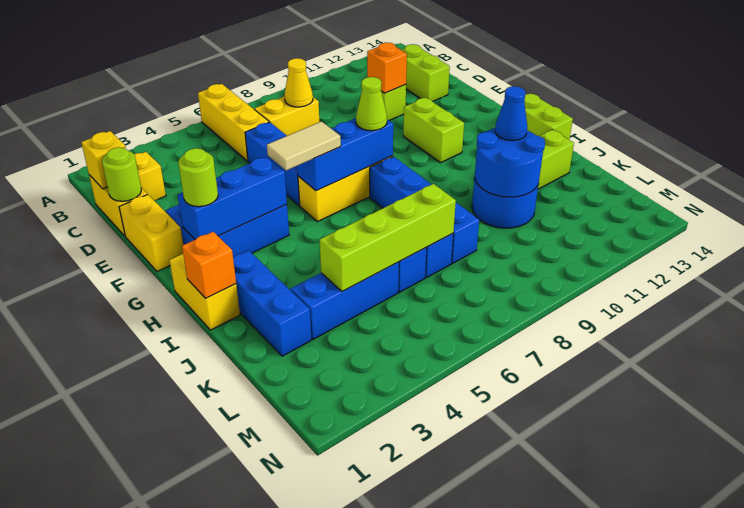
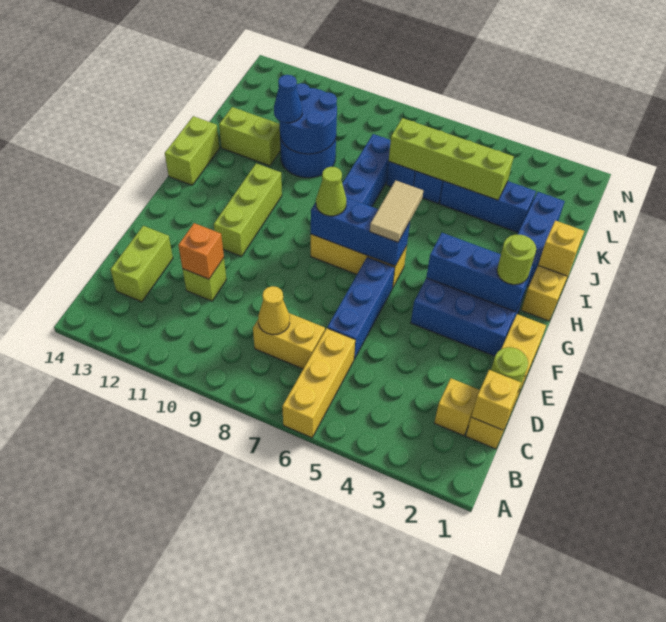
lime 1x2 brick [403,98,464,163] -> lime 1x3 brick [214,163,282,257]
tan 1x2 tile [267,122,341,171] -> tan 1x2 tile turned to [370,180,423,242]
orange 1x1 brick [182,232,236,298] -> yellow 1x1 brick [538,221,584,276]

